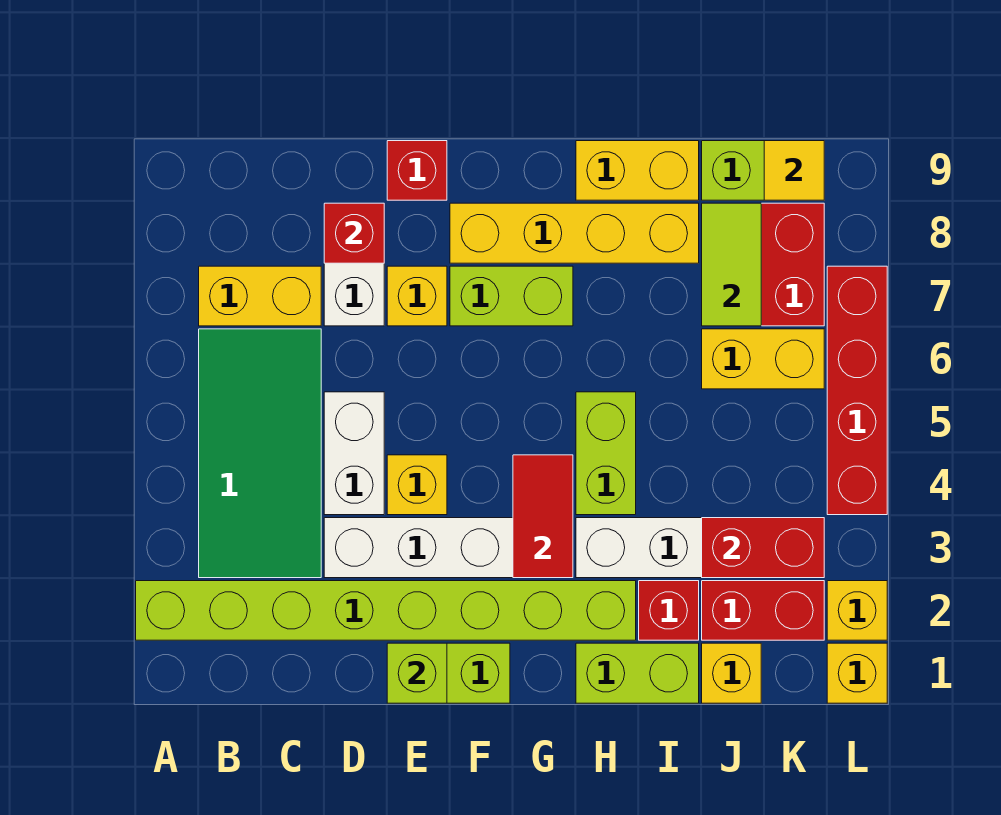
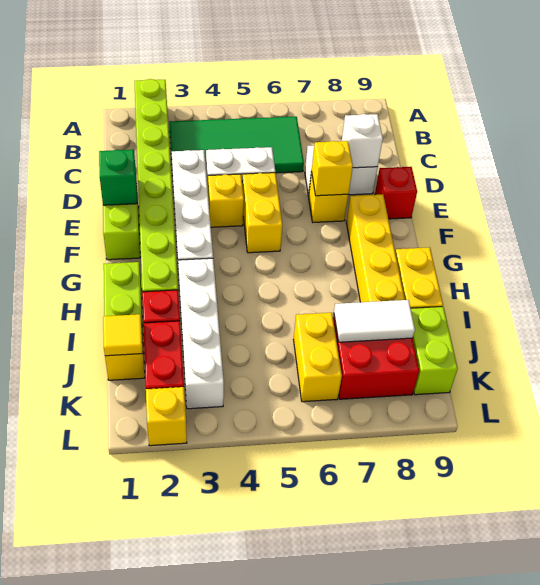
yellow 1x2 brick [199,266,321,326] -> yellow 1x2 brick moved to [242,173,282,253]
red 1x1 brick [324,203,384,263] -> white 1x1 brick [342,114,383,168]
lime 1x1 brick [387,643,447,703] -> green 1x1 brick [99,150,137,205]
lime 1x2 brick [450,266,573,326] -> none
red 1x2 tile [513,455,573,578] -> none
lime 1x2 brick [576,392,636,515] -> none
red 1x2 brick [702,518,824,578] -> none
lime 1x2 tile [702,203,761,326] -> white 1x2 tile [334,300,415,342]
yellow 1x1 tile [764,141,824,200] -> yellow 1x1 tile moved to [103,314,143,356]
yellow 1x1 brick [827,643,887,703] -> yellow 1x1 brick moved to [311,141,353,196]
red 1x4 brick [827,266,887,515] -> none

